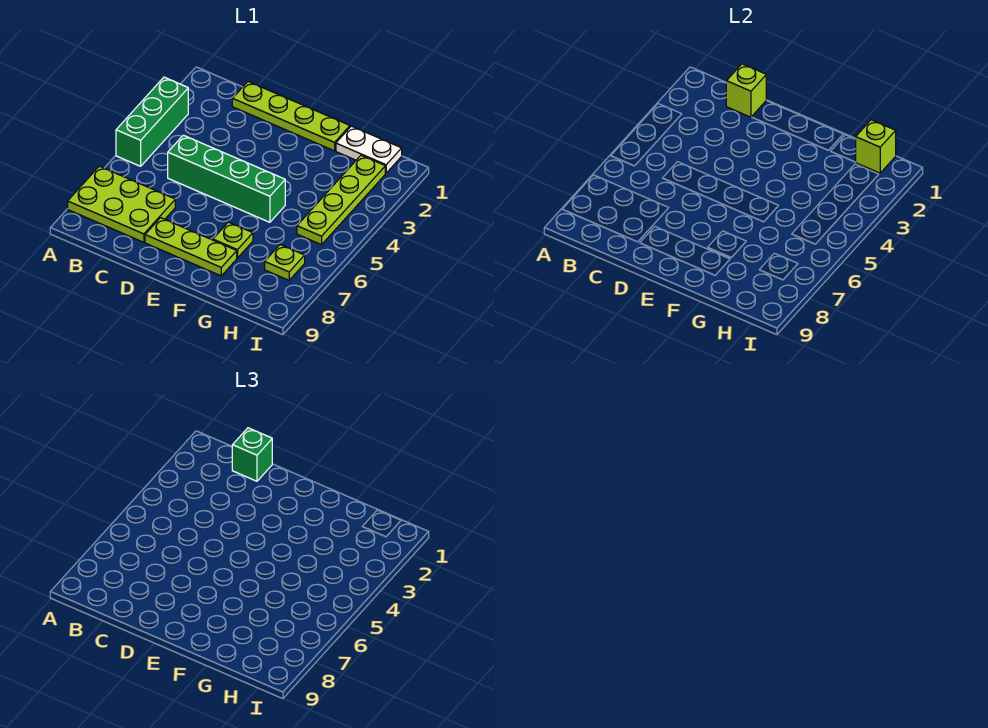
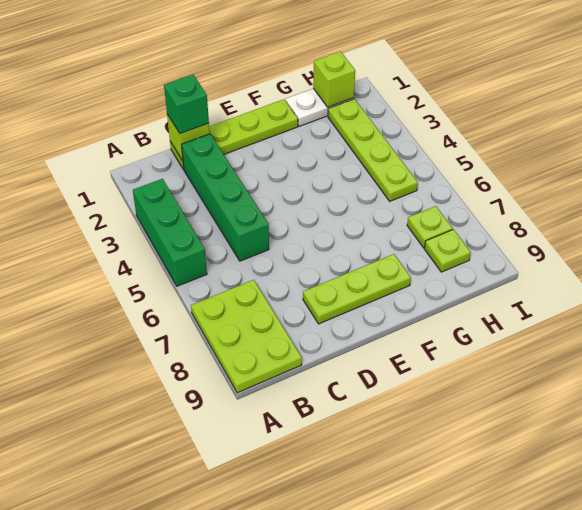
lime 2x3 plate [68,166,175,242] -> lime 2x3 plate turned to [191,280,302,393]
green 1x4 brick [168,135,285,222] -> green 1x4 brick turned to [182,134,269,261]
lime 1x1 plate [213,222,253,258] -> lime 1x1 plate moved to [424,230,471,272]

